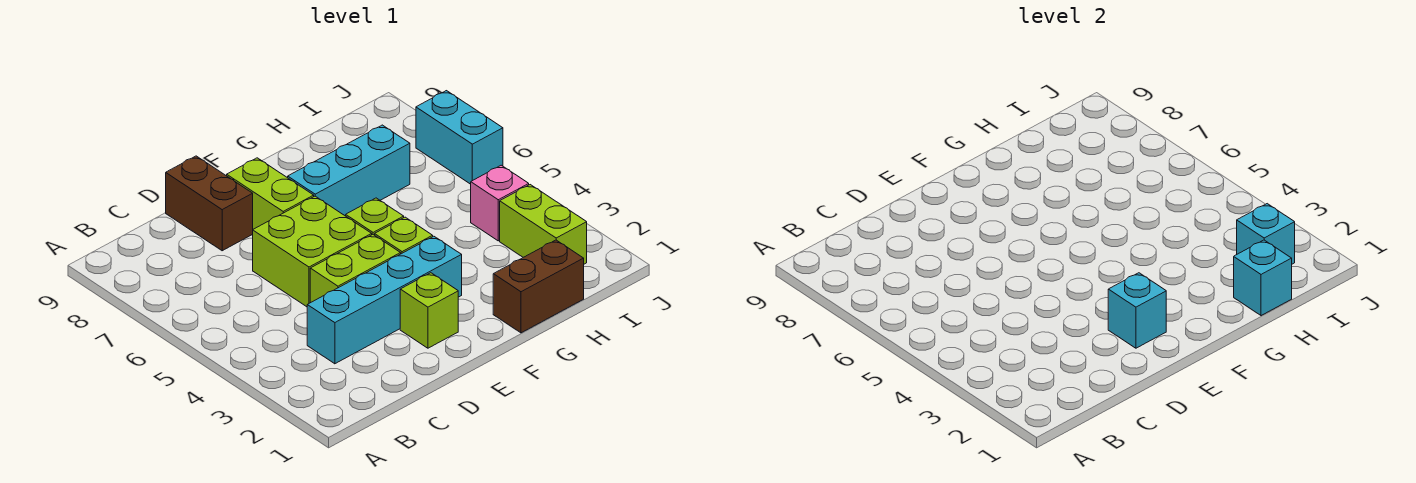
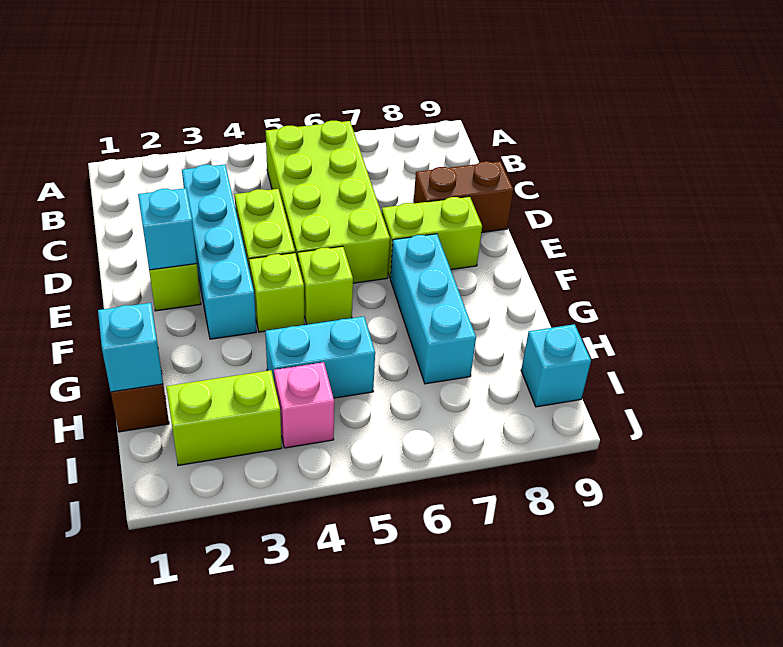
lime 2x2 brick [253,196,372,307] -> lime 2x4 brick [266,121,390,283]
cyan 1x1 brick [1237,204,1295,264] -> cyan 1x1 brick moved to [521,324,591,407]
cyan 1x2 brick [416,91,503,184] -> cyan 1x2 brick moved to [265,316,375,398]

